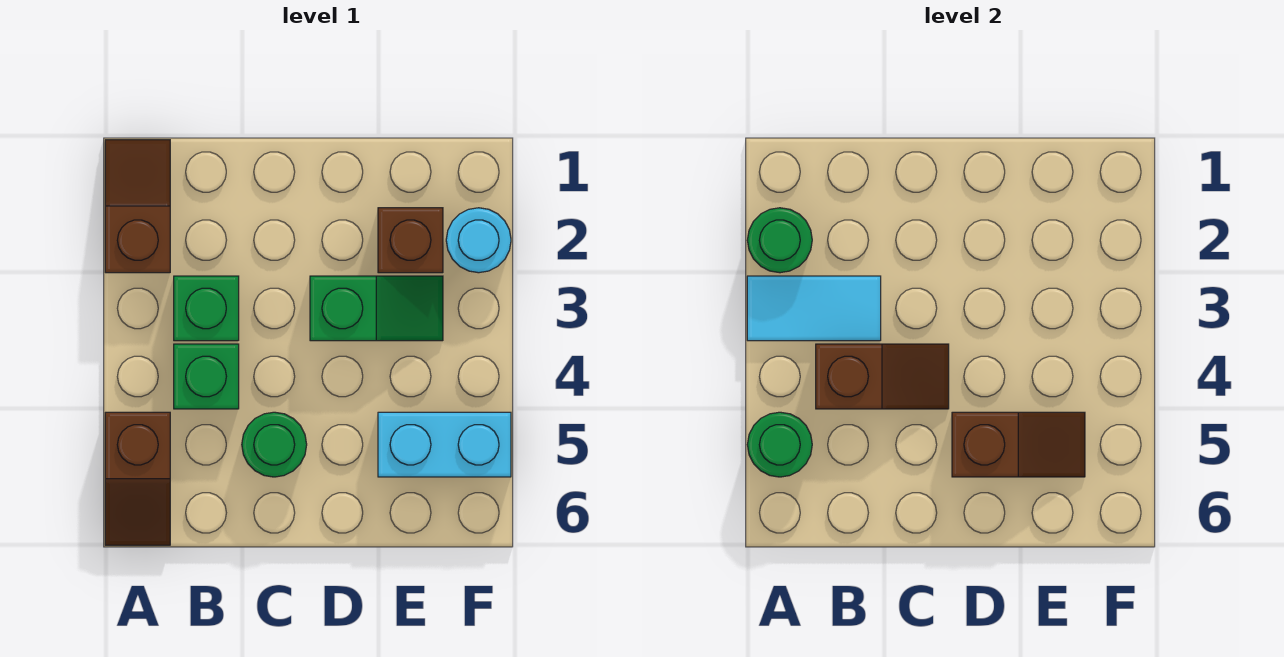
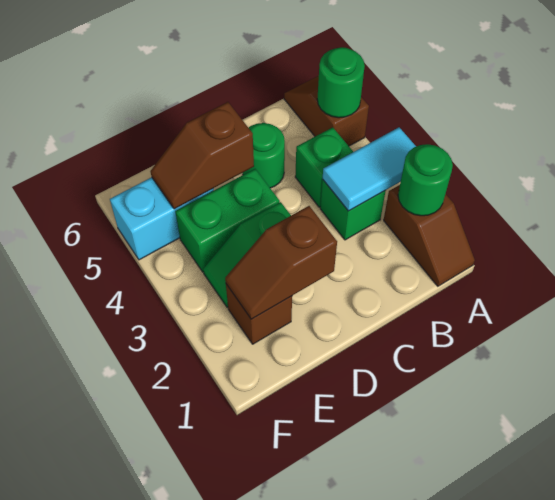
brown 1x2 slope [816,344,949,409] -> brown 1x2 slope moved to [225,206,337,319]
none -> green 1x2 brick [175,169,280,272]
cyan 1x1 round brick [446,208,511,273] -> none

